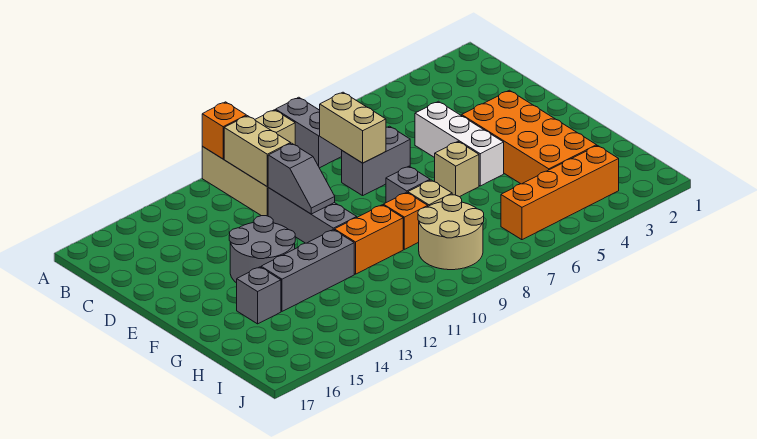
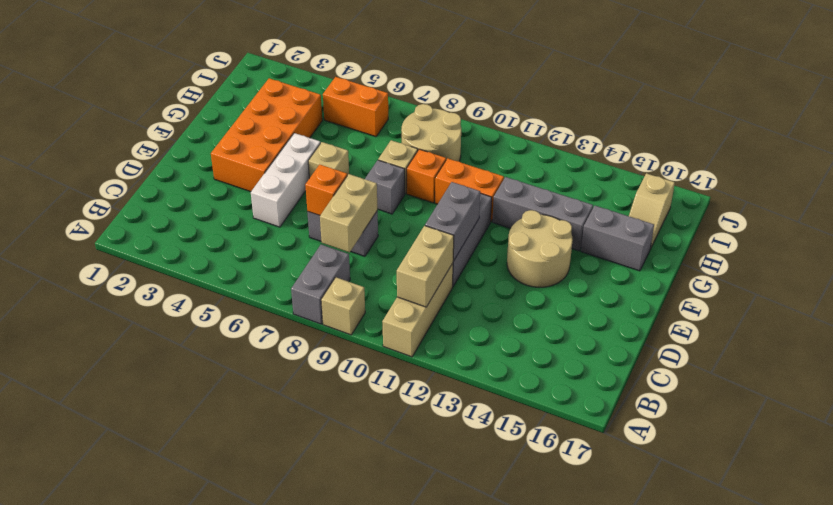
orange 1x1 brick [202,102,246,159] -> orange 1x1 brick moved to [305,164,347,215]
grey 1x2 slope [268,143,335,214] -> grey 1x2 brick [425,182,480,261]
grey 2x2 round brick [229,216,295,283] -> tan 2x2 round brick [507,210,573,287]
grey 1x1 brick [237,267,281,324] -> grey 1x2 brick [581,206,654,271]
none -> tan 1x2 slope [629,173,675,249]
orange 1x4 brick [501,146,619,240] -> orange 1x2 brick [323,77,388,137]

